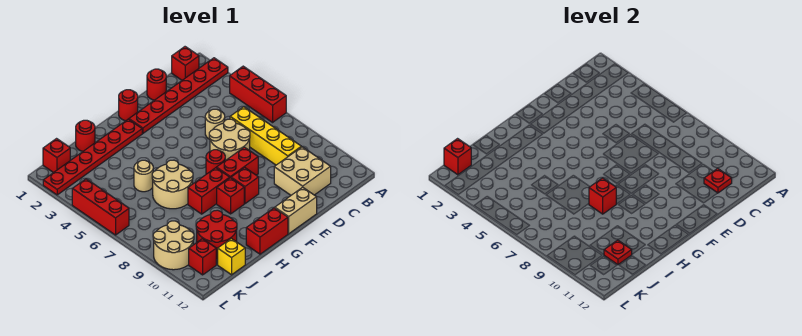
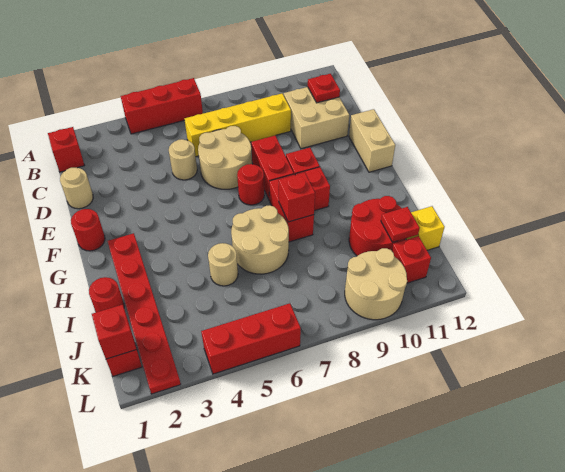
red 1x6 plate [129,58,228,134] -> none
red 1x1 round brick [147,69,166,100] -> tan 1x1 round brick [60,168,93,209]
red 1x2 brick [246,208,288,254] -> none

